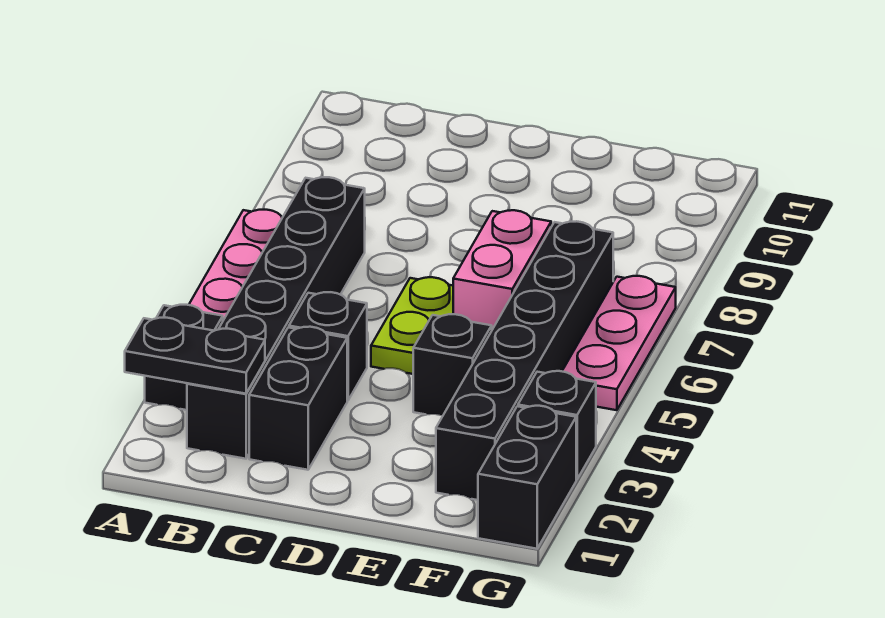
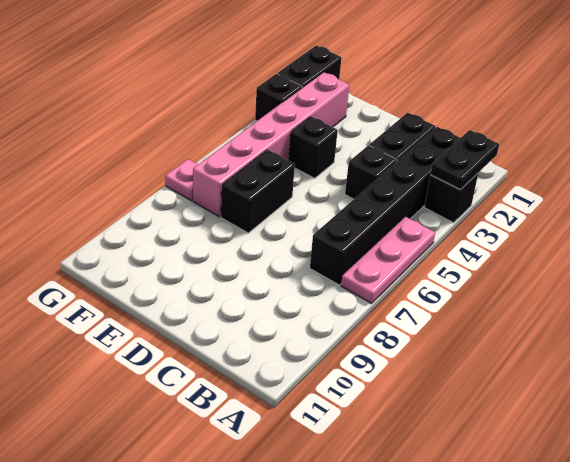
black 1x2 plate [125,318,265,394] -> black 1x2 plate turned to [430,130,499,190]
lime 1x2 plate [371,277,453,374] -> none
pink 1x2 brick [453,210,551,330] -> black 1x2 brick [221,150,295,233]
black 1x6 brick [436,221,613,500] -> pink 1x6 brick [193,72,349,217]
pink 1x3 plate [562,276,676,410] -> pink 1x1 plate [165,159,198,201]

